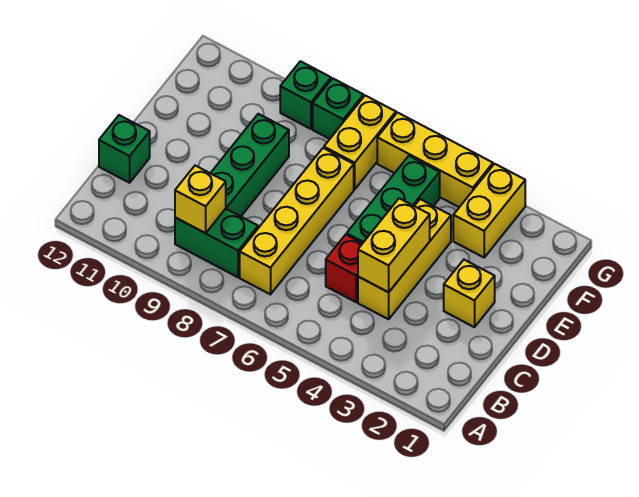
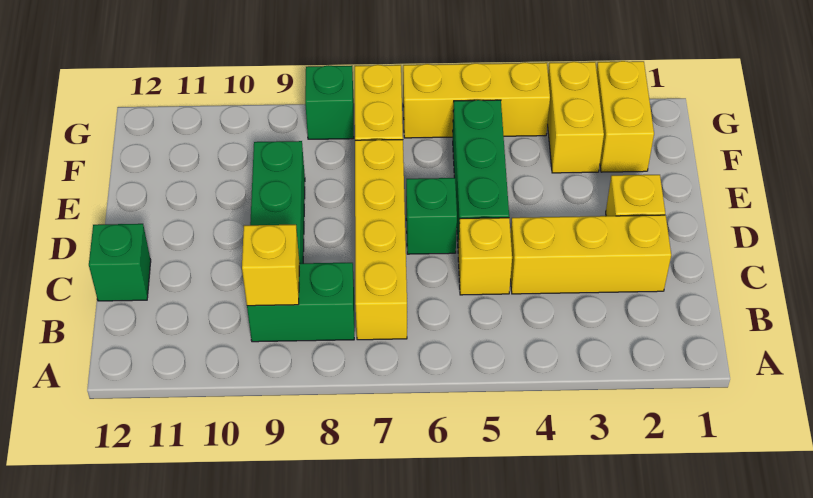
yellow 1x3 brick [358,199,451,319] -> yellow 1x3 brick turned to [511,215,671,294]
yellow 1x2 brick [358,198,430,292] -> yellow 1x2 brick moved to [597,61,654,172]
red 1x1 brick [326,235,363,302] -> yellow 1x1 brick [458,218,512,295]
green 1x1 brick [280,61,331,129] -> green 1x1 brick moved to [406,178,457,254]

